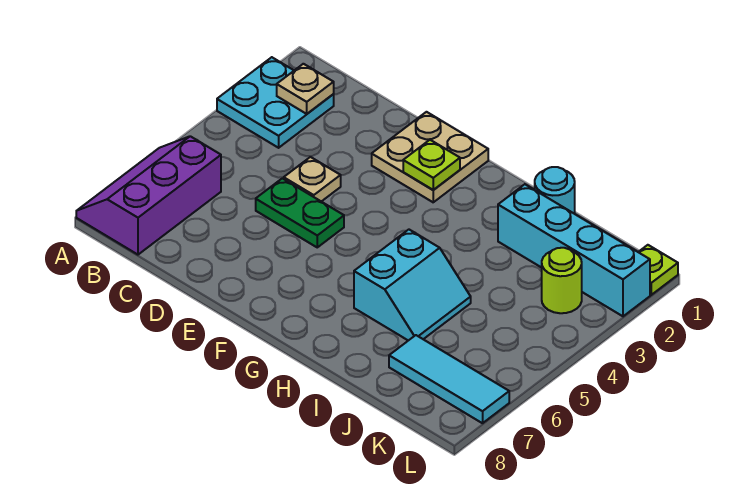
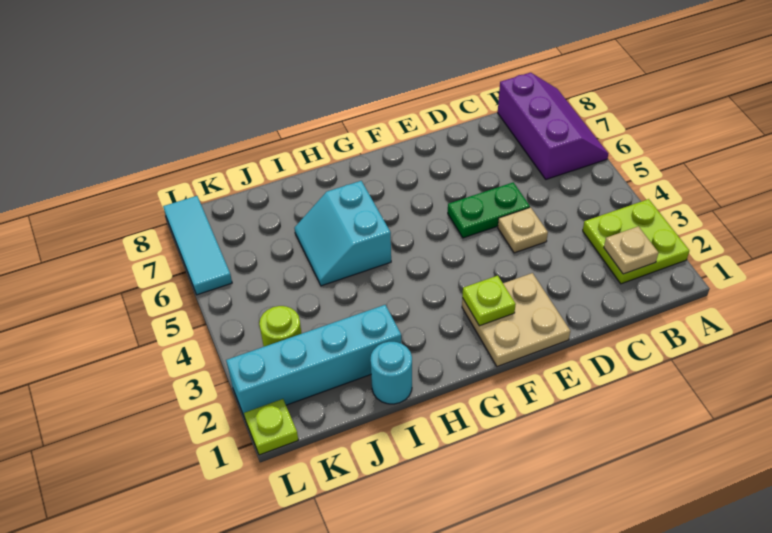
cyan 2x2 plate [217,57,334,148] -> lime 2x2 plate [583,199,689,284]
cyan 1x3 tile [389,335,509,423] -> cyan 1x3 tile turned to [163,196,232,295]

